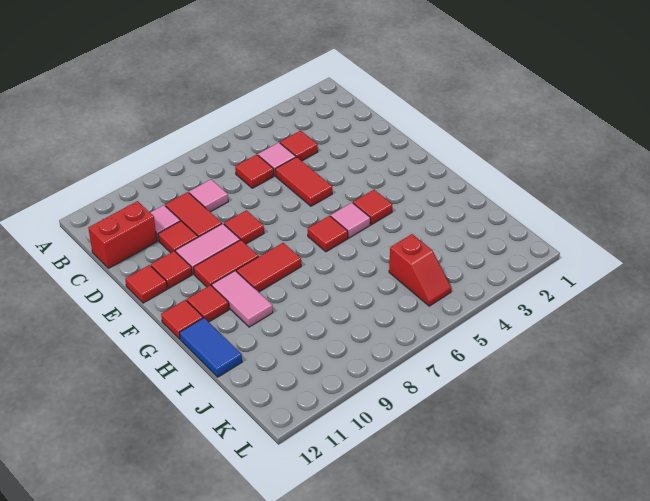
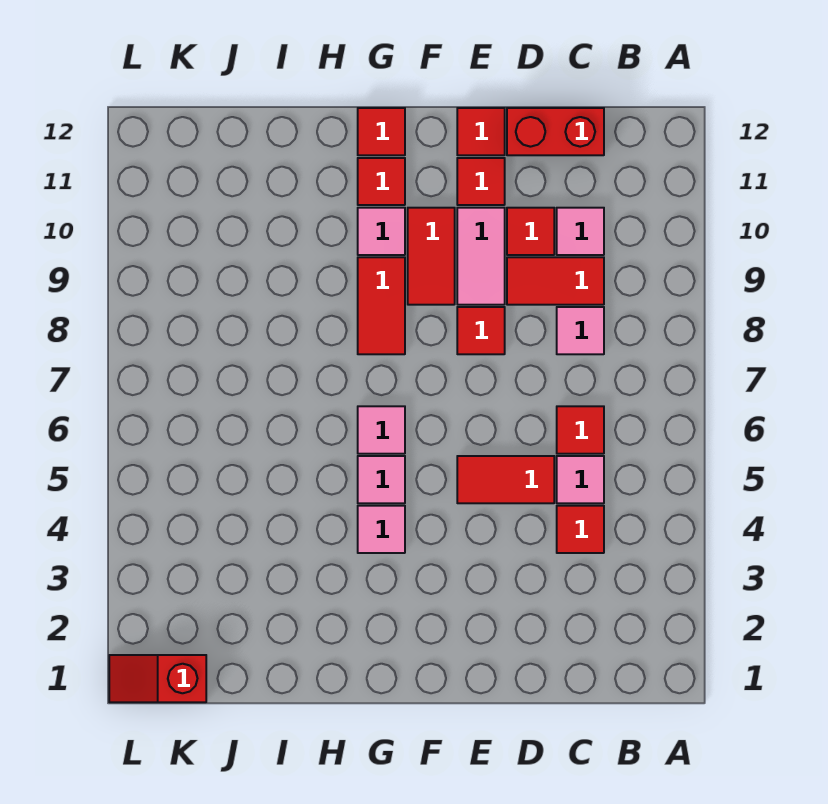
red 1x2 brick [88,201,157,268] -> red 1x2 brick turned to [507,108,604,155]
red 1x1 tile [353,190,392,225] -> pink 1x1 tile [358,506,405,553]
red 1x1 tile [308,216,348,252] -> pink 1x1 tile [358,406,405,454]
pink 1x2 tile [212,271,273,327] -> pink 1x1 tile [358,208,405,255]
blue 1x2 tile [180,318,242,377] -> none
red 1x2 slope [389,234,451,306] -> red 1x2 slope moved to [109,655,206,702]

